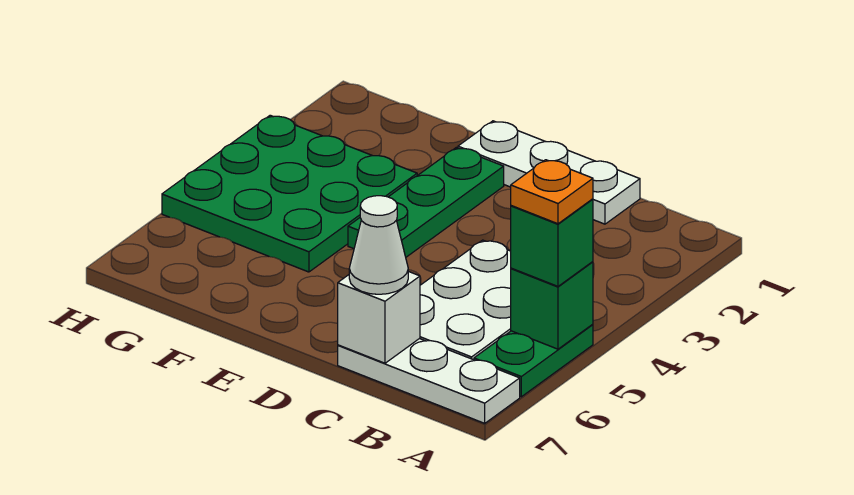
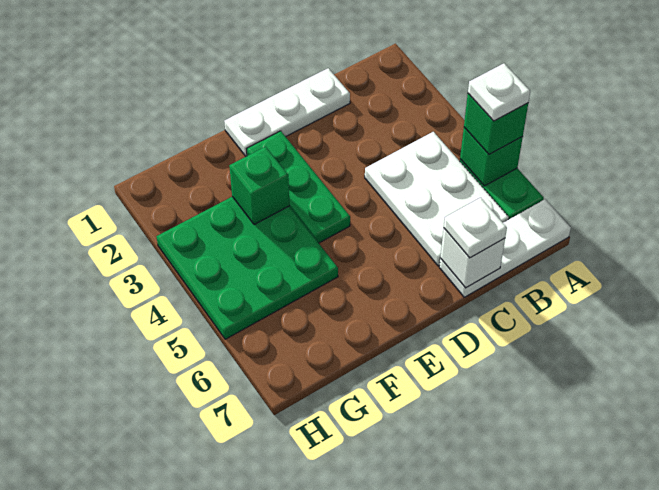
orange 1x1 plate [511,160,593,224] -> white 1x1 plate [468,63,530,121]
white 1x1 cone [349,196,408,294] -> white 1x1 plate [444,198,507,258]
none -> green 1x1 brick [229,147,290,225]

